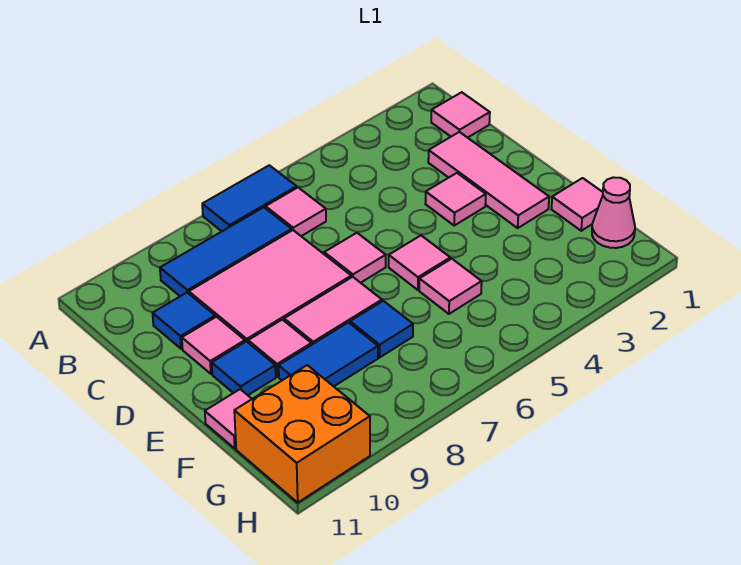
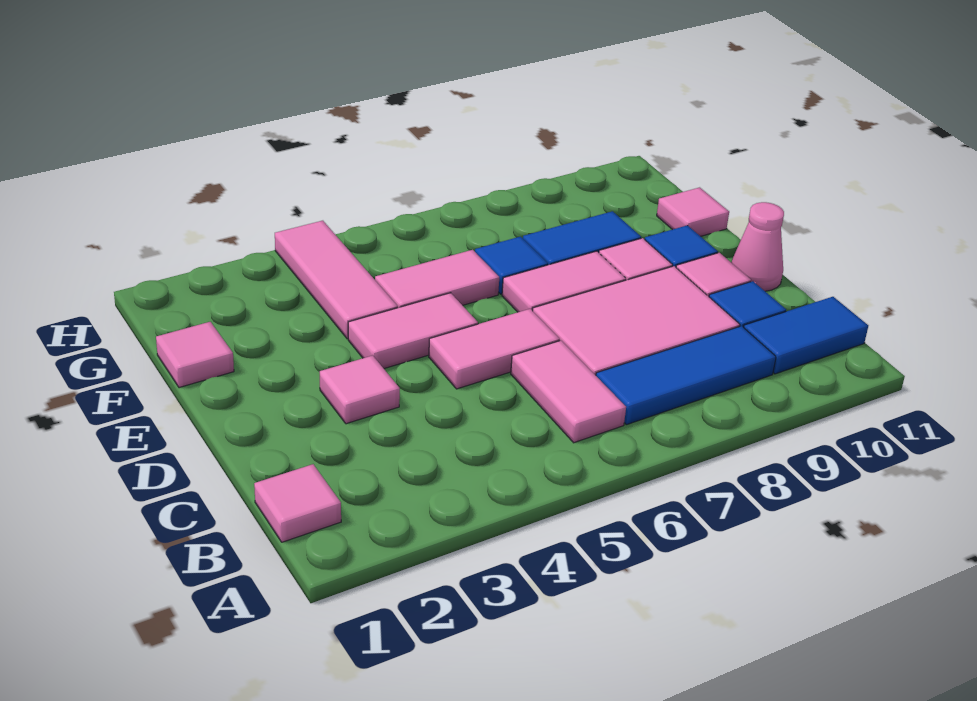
blue 1x2 tile [202,165,297,231] -> blue 1x2 tile moved to [744,297,868,374]
pink 1x1 tile [266,188,326,236] -> pink 1x2 tile [511,341,626,443]
pink 1x3 tile [428,132,549,228] -> pink 1x3 tile moved to [275,221,398,339]
pink 1x1 tile [324,233,386,283] -> pink 1x2 tile [429,309,560,389]
pink 1x1 tile [389,236,450,290] -> pink 1x2 tile [348,293,478,369]
pink 1x1 tile [419,259,482,314] -> pink 1x2 tile [375,250,499,308]
pink 1x1 cone [592,177,635,248] -> pink 1x1 cone moved to [731,202,784,291]
orange 2x2 brick [234,365,370,502] -> none

